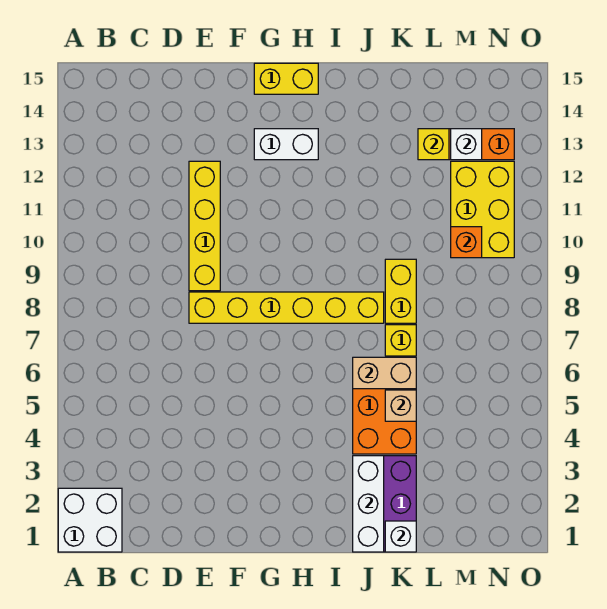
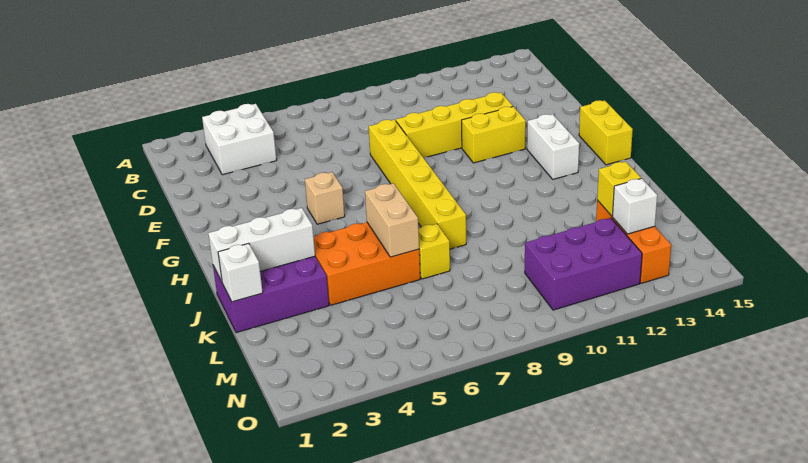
white 2x2 brick [58,488,122,552] -> white 2x2 brick moved to [202,104,277,175]
tan 1x1 brick [385,390,416,421] -> tan 1x1 brick moved to [305,172,345,224]
yellow 1x2 brick [385,259,416,323] -> yellow 1x2 brick moved to [462,107,526,163]
yellow 2x3 brick [451,161,514,258] -> purple 2x3 brick [525,218,642,310]
orange 1x1 brick [451,227,482,258] -> none

